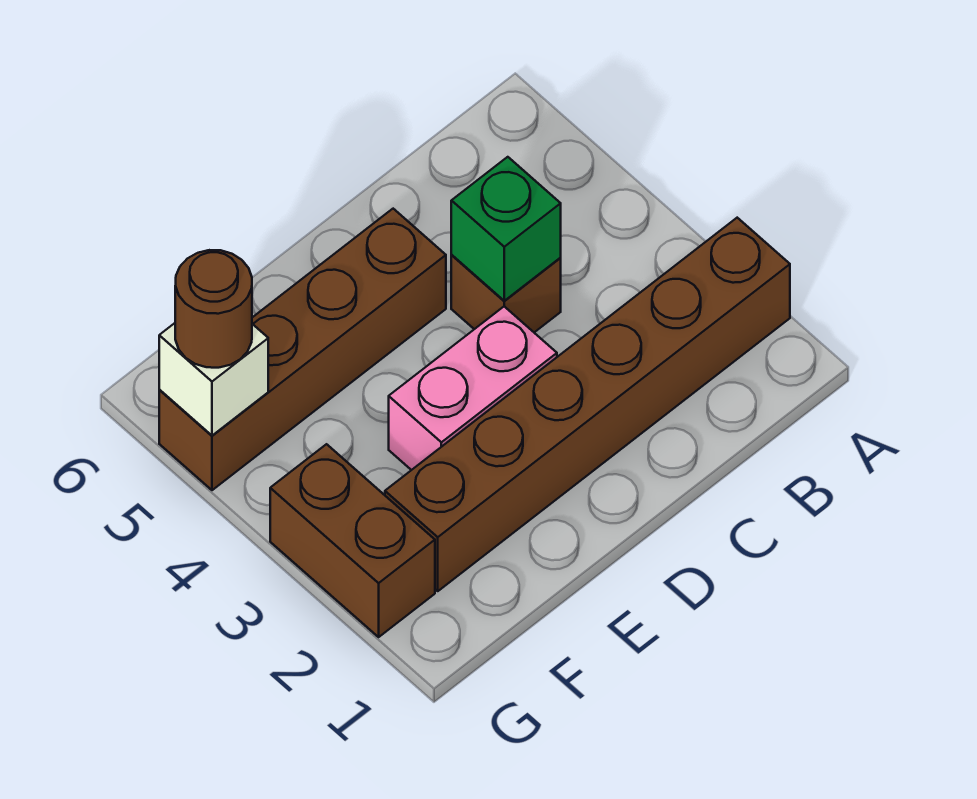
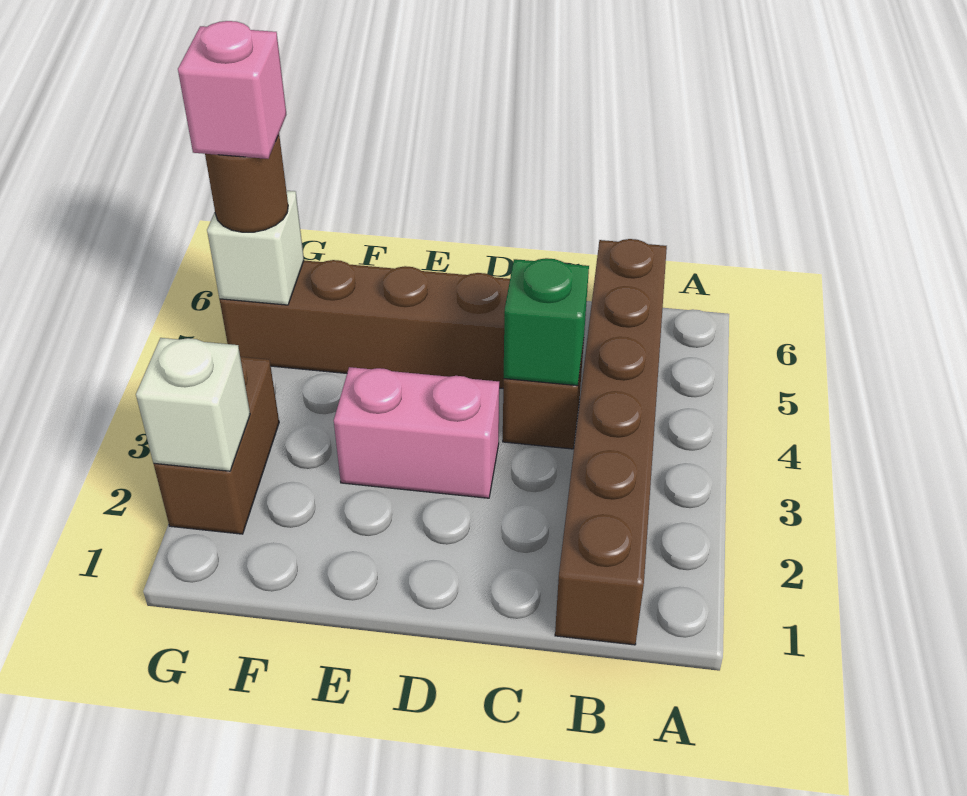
brown 1x6 brick [385,218,790,591] -> brown 1x6 brick turned to [555,239,667,645]
none -> white 1x1 brick [136,338,250,471]
none -> pink 1x1 brick [178,21,286,159]

